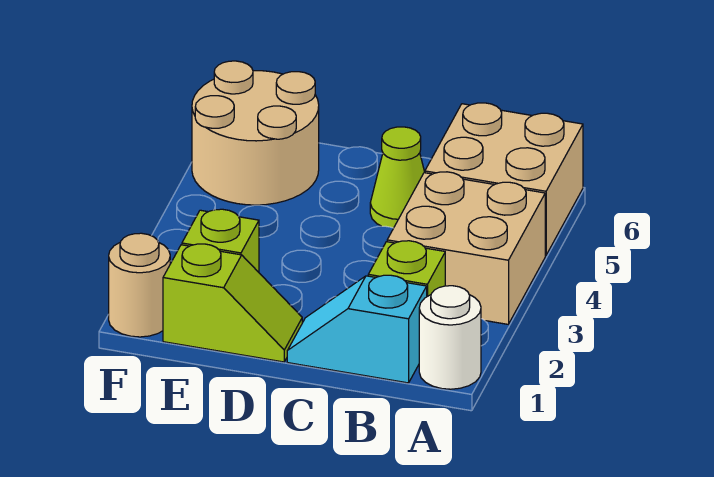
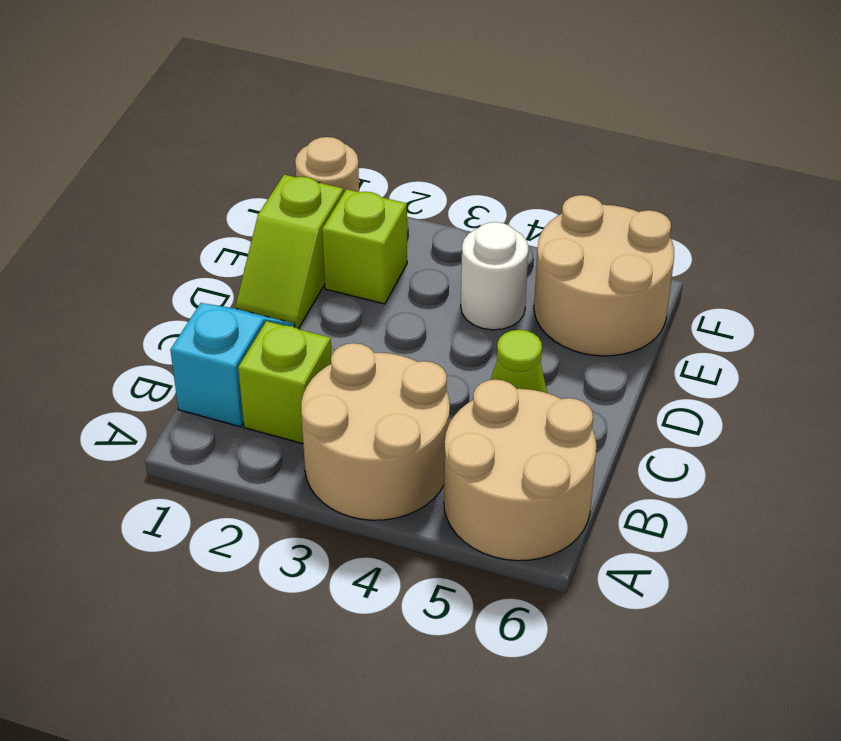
white 1x1 round brick [419,286,481,389] -> white 1x1 round brick moved to [461,222,528,330]
tan 2x2 brick [387,172,545,324] -> tan 2x2 round brick [301,343,450,520]
tan 2x2 brick [425,103,583,255] -> tan 2x2 round brick [444,379,596,561]

